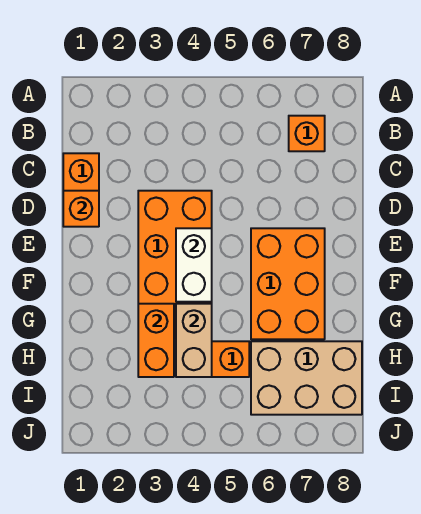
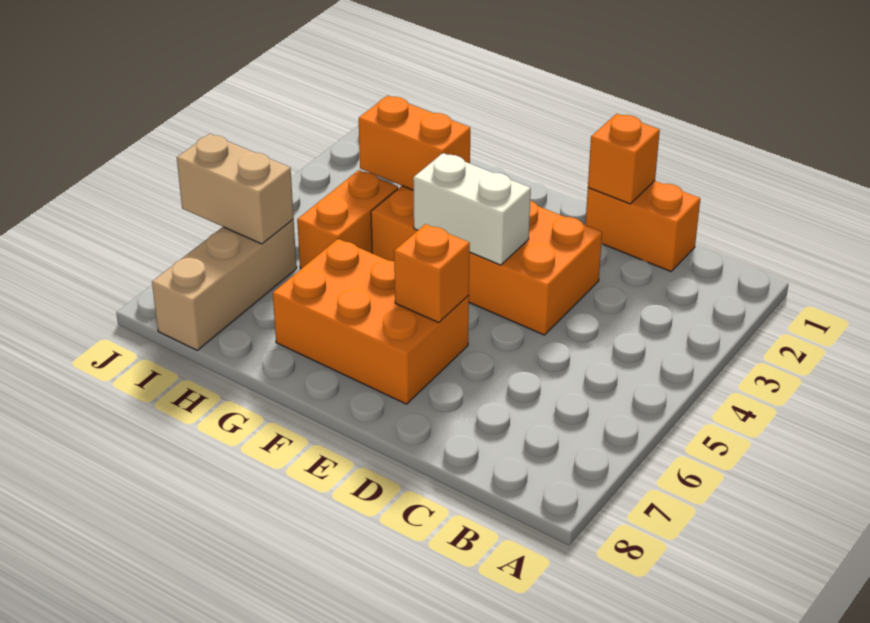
orange 1x1 brick [289,116,325,151] -> orange 1x1 brick moved to [394,224,470,322]
tan 1x2 brick [176,304,212,377] -> tan 1x2 brick moved to [177,134,294,244]
tan 2x3 brick [251,341,362,415] -> tan 1x3 brick [152,220,297,350]

